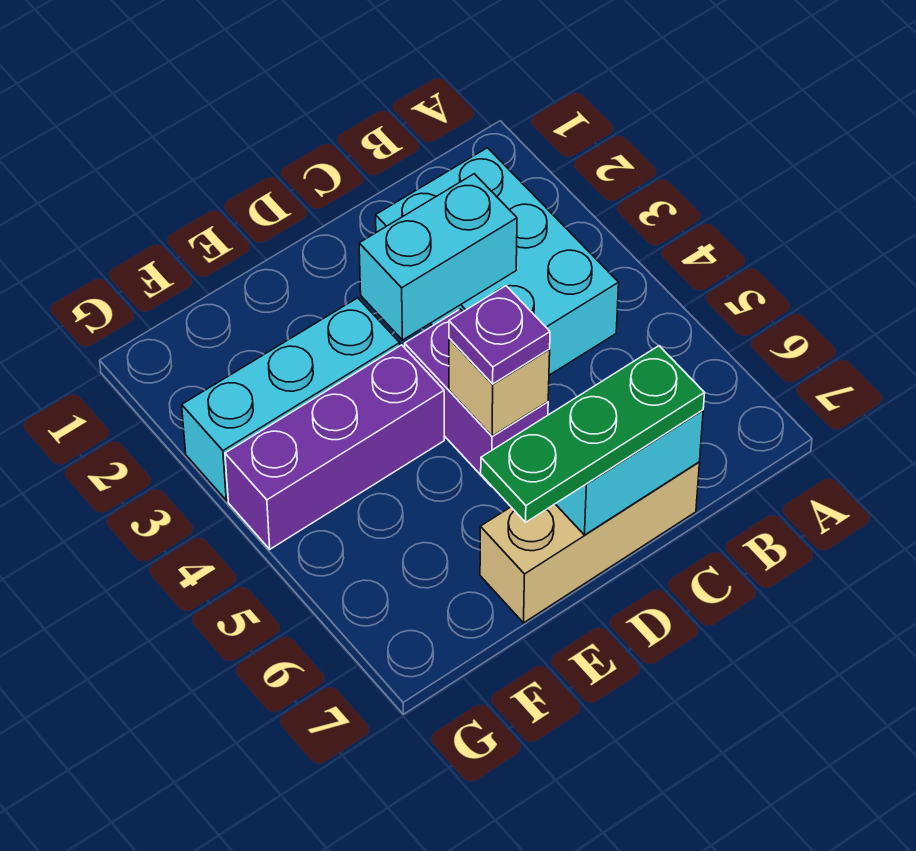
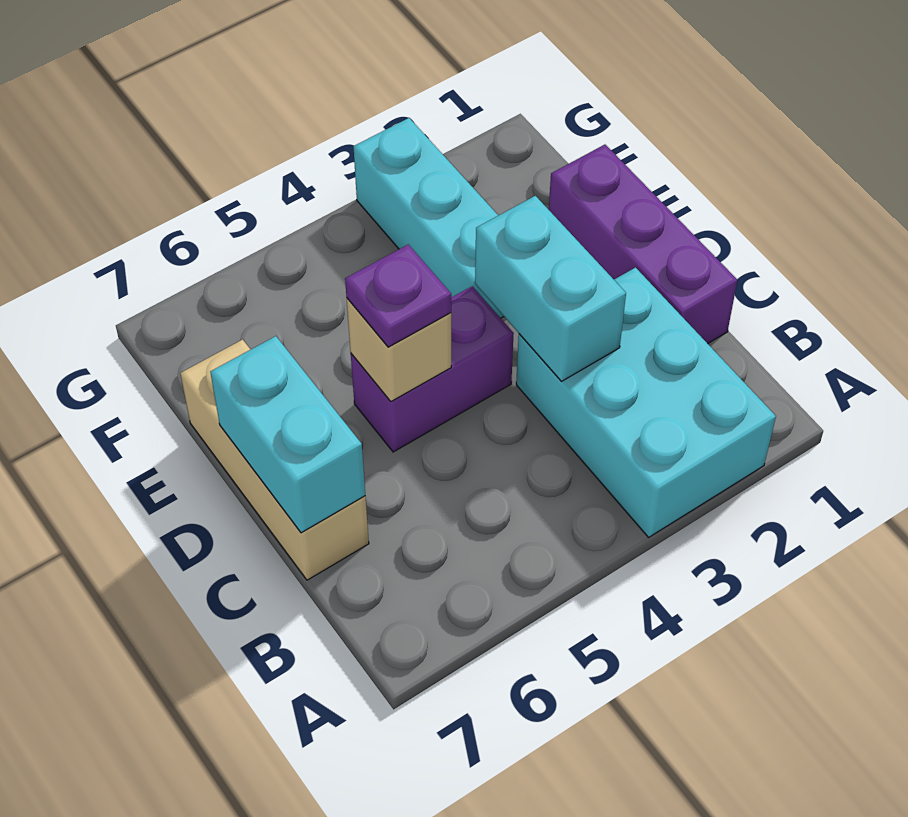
cyan 2x3 brick [376,148,619,375] -> cyan 2x3 brick turned to [516,268,776,537]
green 1x3 plate [481,346,705,522] -> none
purple 1x3 brick [225,345,444,549] -> purple 1x3 brick moved to [549,145,737,344]

